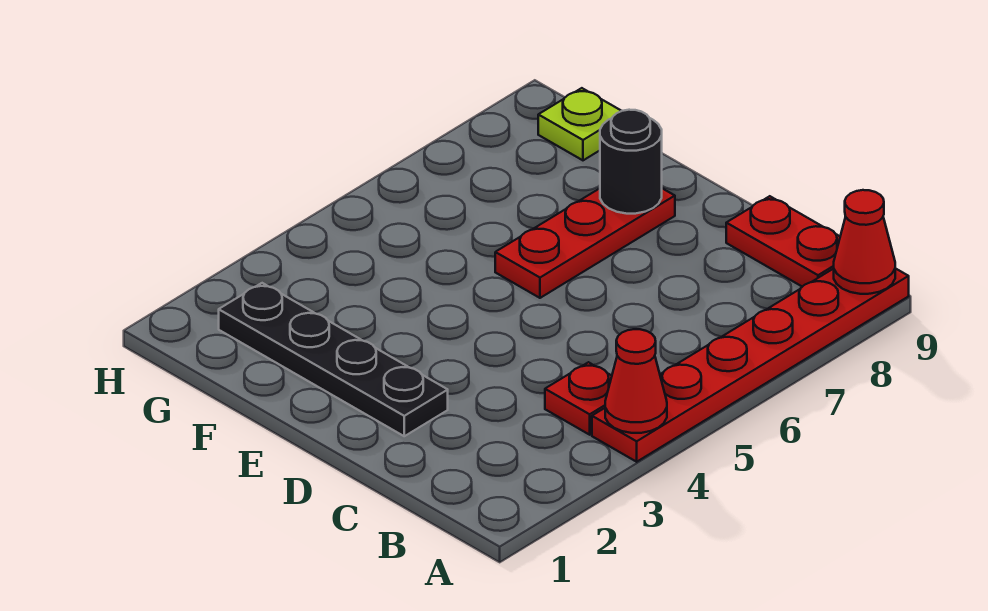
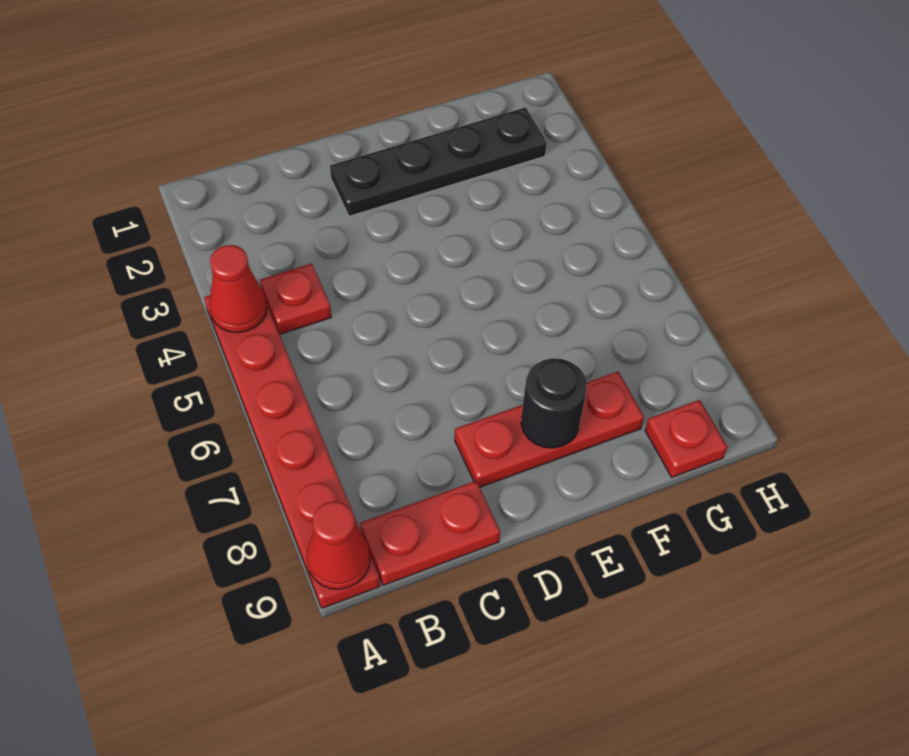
red 1x3 plate [495,188,675,298] -> red 1x3 plate turned to [455,372,644,487]
lime 1x1 plate [538,88,621,160] -> red 1x1 plate [645,400,727,477]

